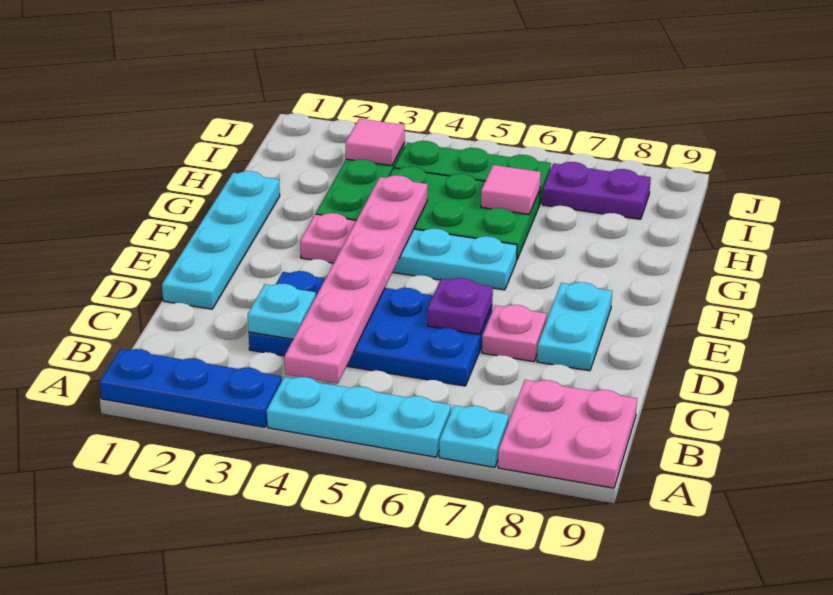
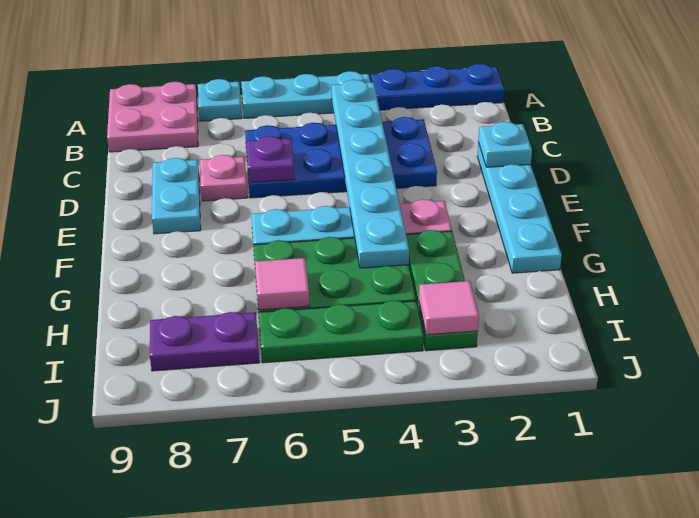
pink 1x6 plate [284,175,428,383] -> cyan 1x6 plate [332,80,409,268]
cyan 1x1 plate [248,284,316,339] -> cyan 1x1 plate moved to [478,122,532,167]

